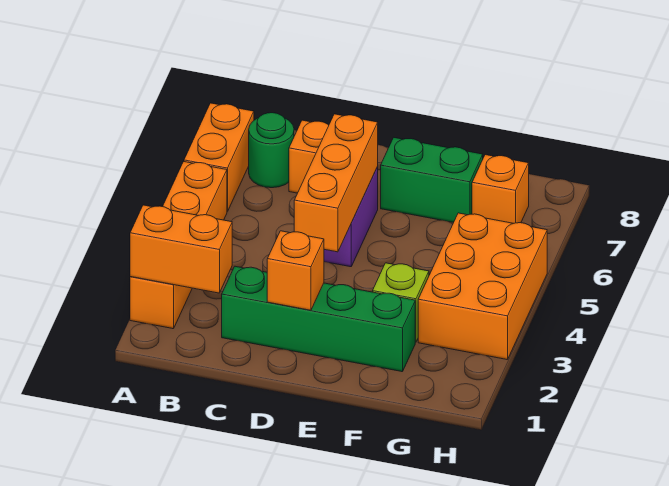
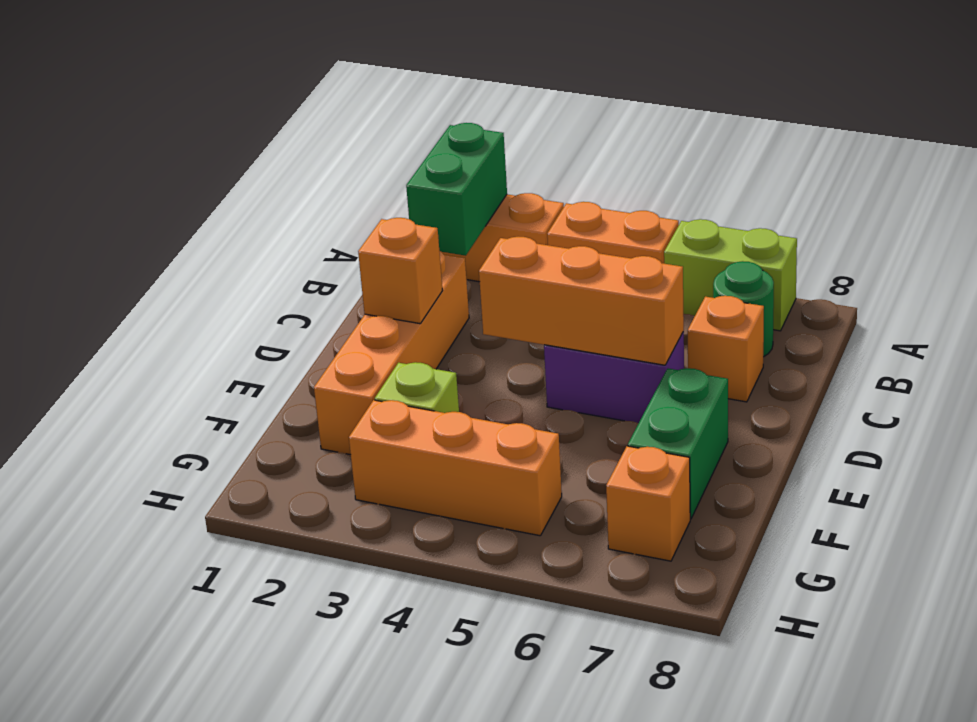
orange 1x2 brick [130,205,232,293] -> green 1x2 brick [406,123,507,256]
orange 1x2 brick [184,103,254,212] -> lime 1x2 brick [664,219,797,331]
green 1x4 brick [222,266,415,372] -> orange 1x4 brick [314,251,469,455]
orange 2x3 brick [418,213,547,360] -> orange 1x3 brick [349,400,562,536]

